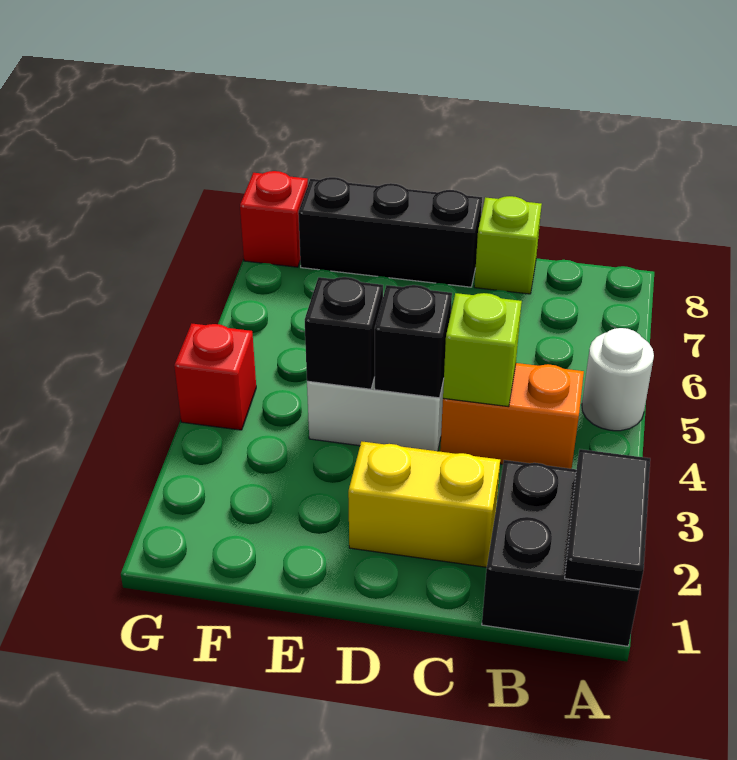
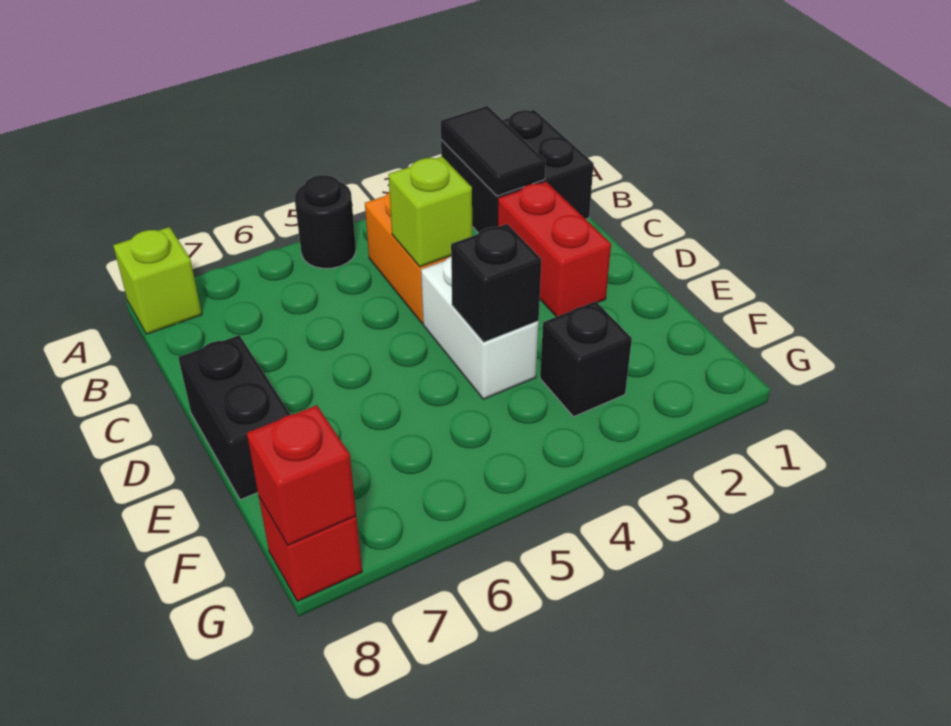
black 1x2 tile [565,449,650,589] -> black 1x2 tile turned to [441,106,546,196]
white 1x1 round brick [582,328,654,431] -> black 1x1 round brick [295,175,356,268]
yellow 1x2 brick [348,441,500,567] -> red 1x2 brick [498,182,611,317]
lime 1x1 brick [474,196,542,294] -> lime 1x1 brick moved to [113,227,202,334]
black 1x1 brick [375,285,452,398] -> black 1x1 brick moved to [540,301,632,417]
black 1x3 brick [298,177,482,287] -> black 1x2 brick [178,335,291,500]
red 1x1 brick [174,324,256,430] -> red 1x1 brick moved to [247,405,356,545]

